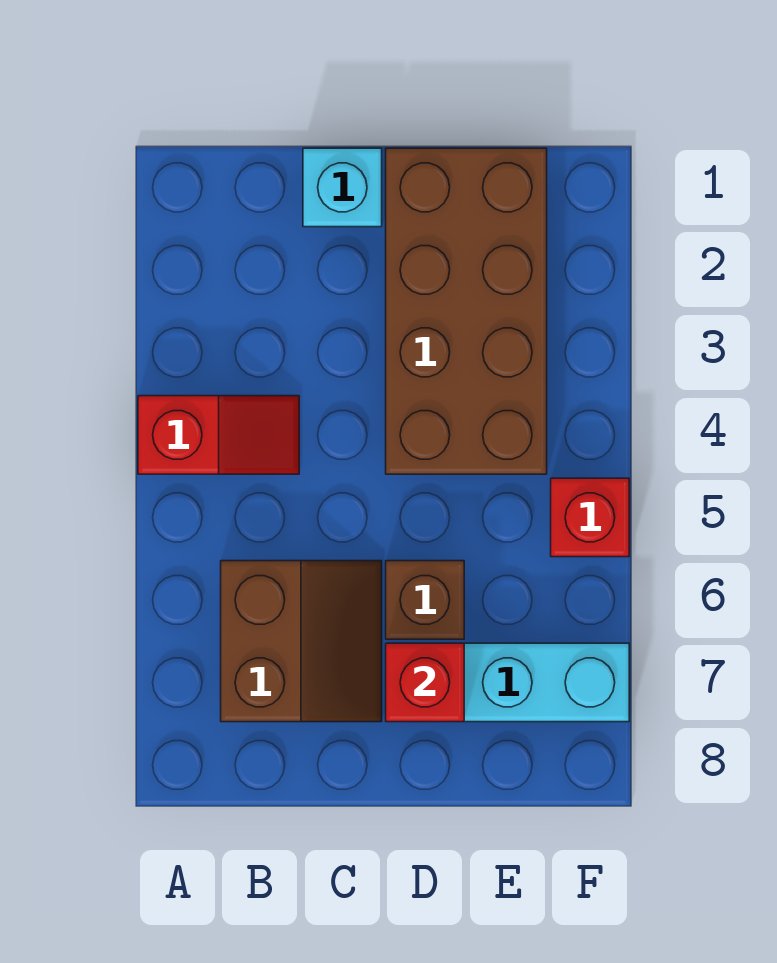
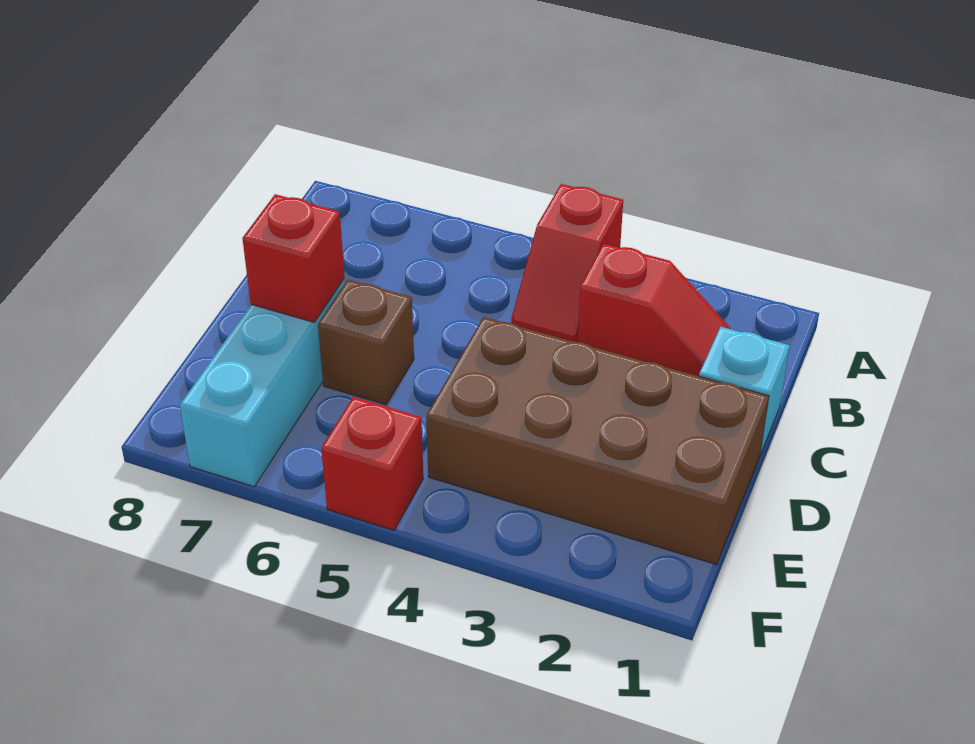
none -> red 1x2 slope [578,244,731,376]
brown 2x2 slope [221,561,382,722] -> none

